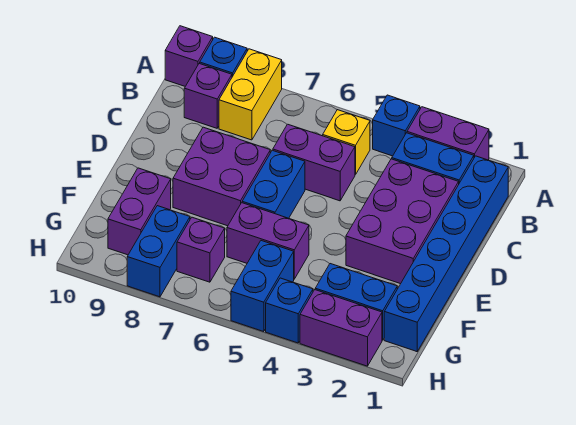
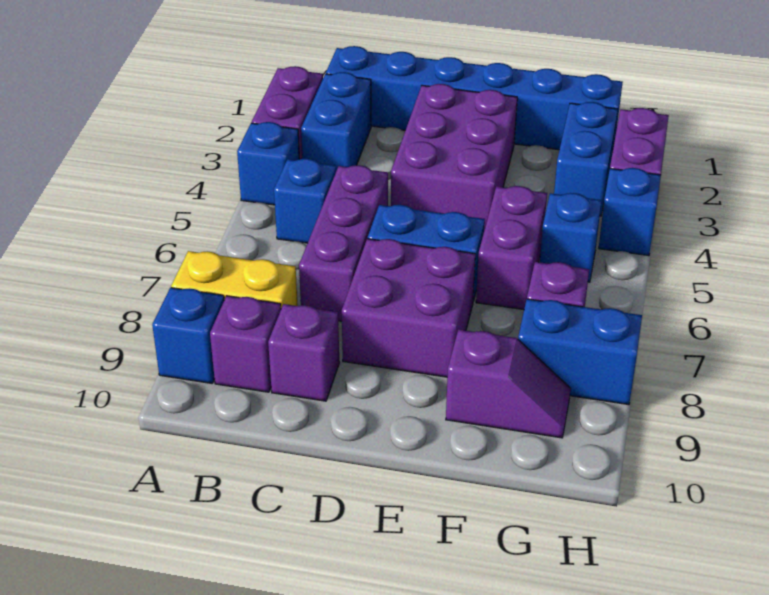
purple 1x1 brick [165,26,213,86] -> purple 1x1 brick moved to [268,304,339,401]
yellow 1x1 brick [323,110,370,175] -> blue 1x1 brick [274,159,336,243]
purple 2x3 brick [346,159,459,284] -> purple 2x3 brick turned to [391,84,517,230]
purple 1x2 brick [273,124,355,201] -> purple 1x3 brick [299,165,388,321]
purple 1x2 brick [108,168,171,255] -> purple 1x2 slope [446,330,571,438]
blue 1x2 brick [231,241,294,332] -> blue 1x1 brick [540,193,602,282]

